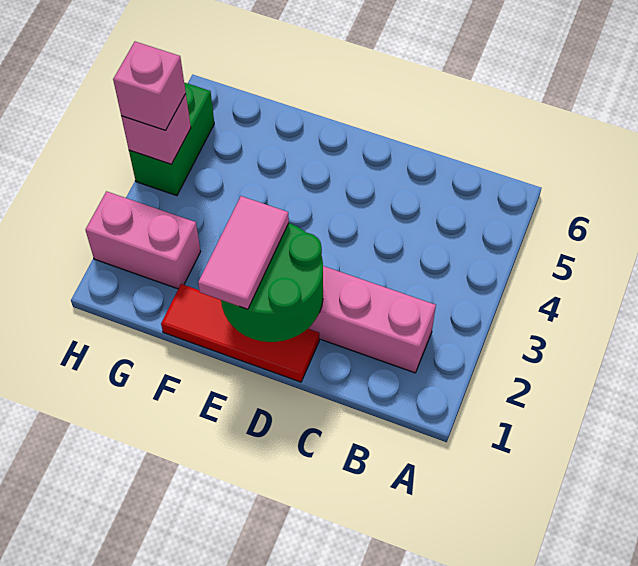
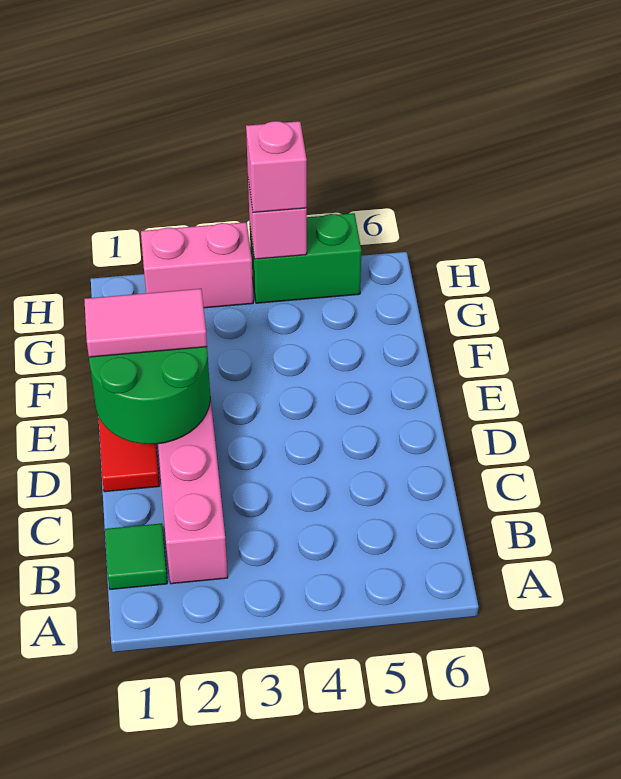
none -> green 1x1 tile [105,523,167,589]
pink 1x2 brick [85,191,201,289] -> pink 1x2 brick turned to [141,222,253,308]

